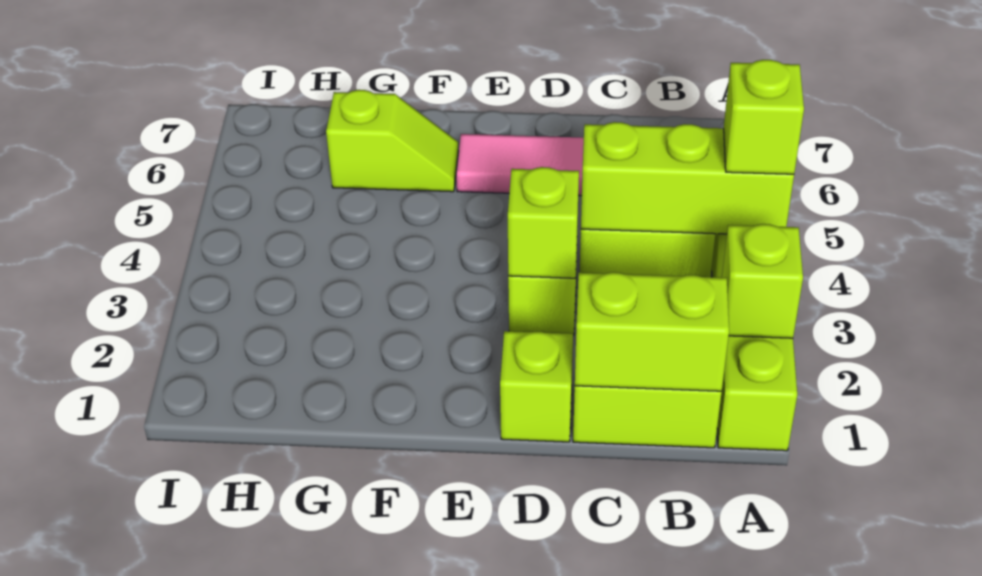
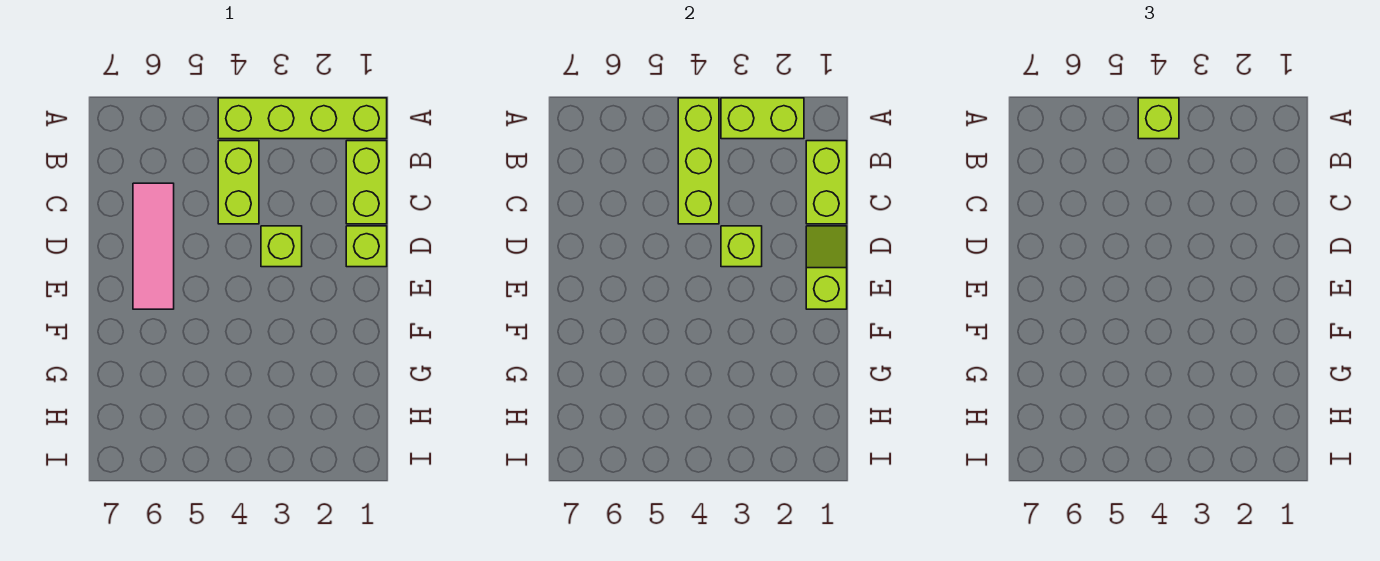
lime 1x1 brick [722,224,803,338] -> lime 1x2 brick [721,98,804,139]
lime 1x2 slope [326,90,459,192] -> lime 1x2 slope moved to [806,226,847,309]

